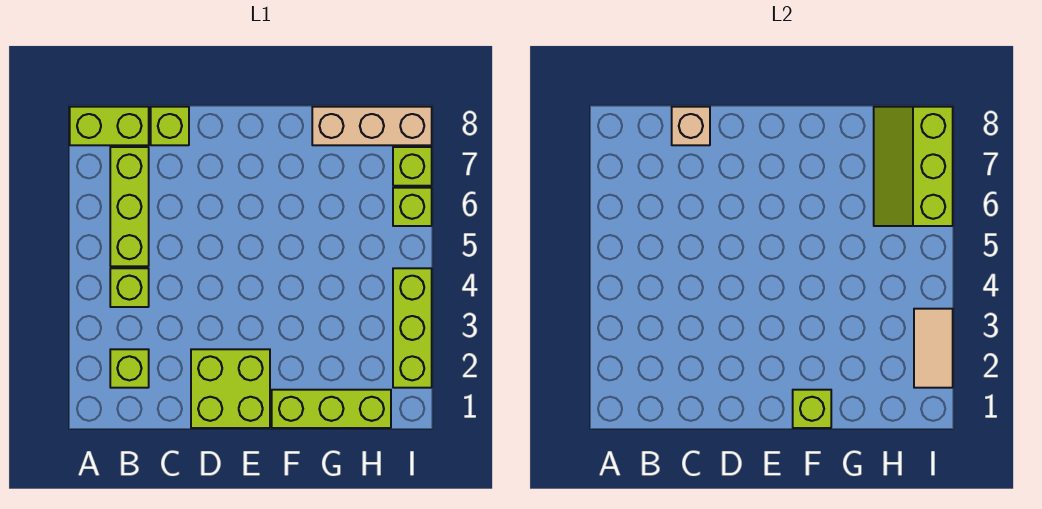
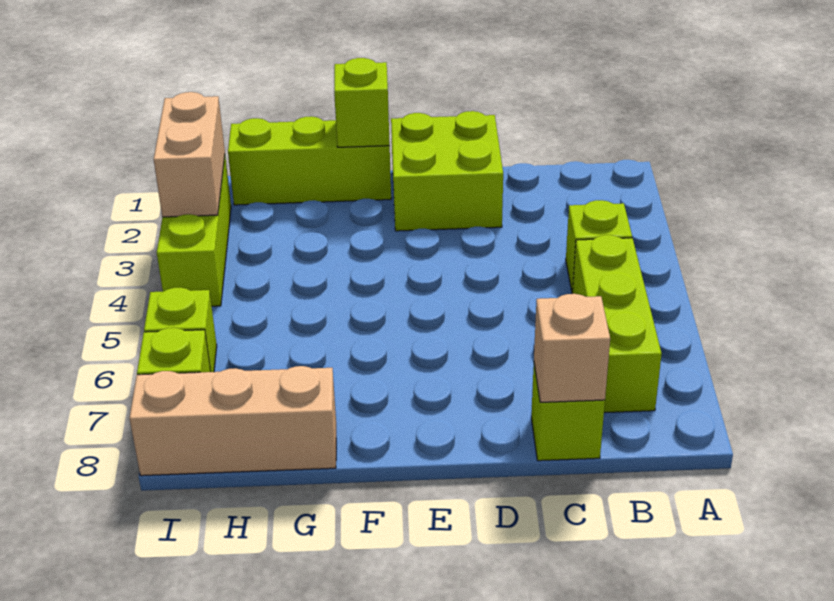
lime 1x2 brick [70,107,149,145] -> none
lime 1x1 brick [110,349,149,388] -> none
lime 2x3 slope [874,107,953,226] -> none
tan 1x2 tile [914,309,953,388] -> tan 1x2 brick [154,92,225,217]

